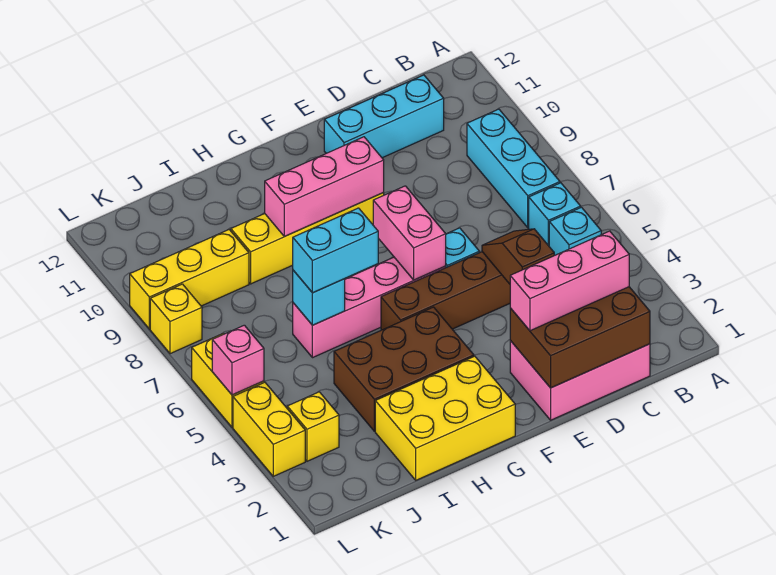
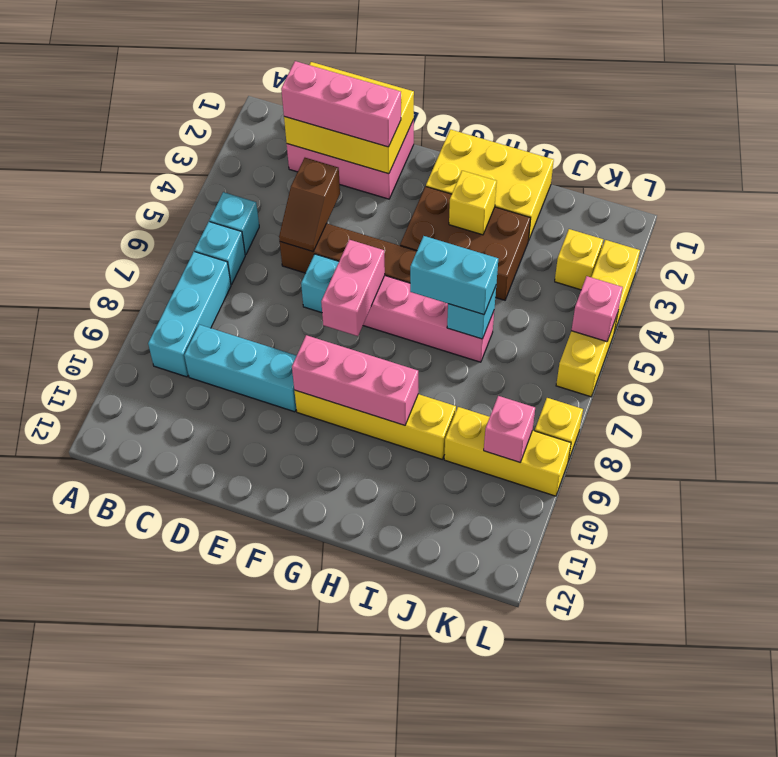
brown 2x3 brick [510,287,650,388] -> yellow 2x3 brick [284,62,414,174]
cyan 1x3 brick [324,75,444,158] -> cyan 1x3 brick moved to [184,325,297,412]
none -> yellow 1x1 brick [449,171,497,235]
none -> pink 1x1 brick [484,396,535,462]

